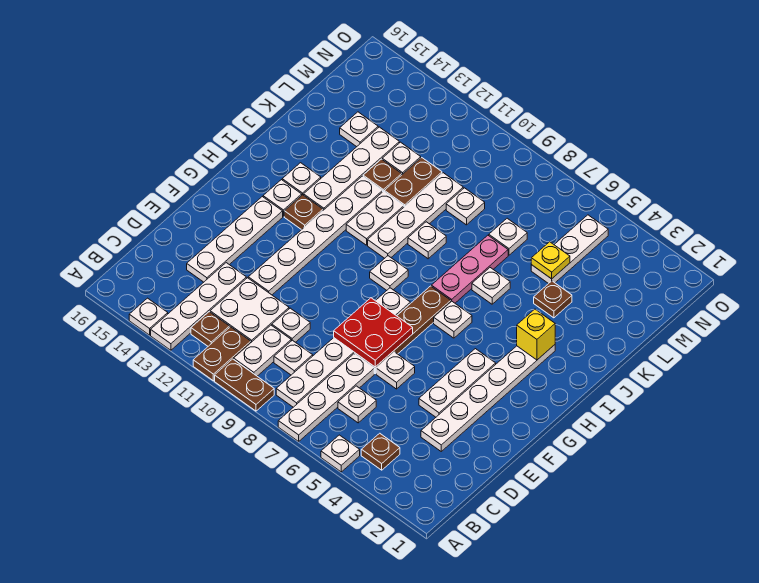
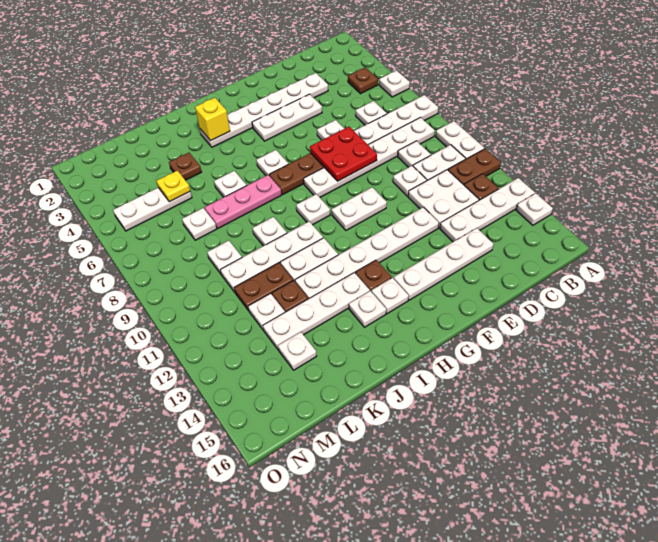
brown 1x2 plate [215,359,274,411] -> white 1x2 plate [436,121,484,159]
none -> white 1x2 plate [332,187,387,230]

